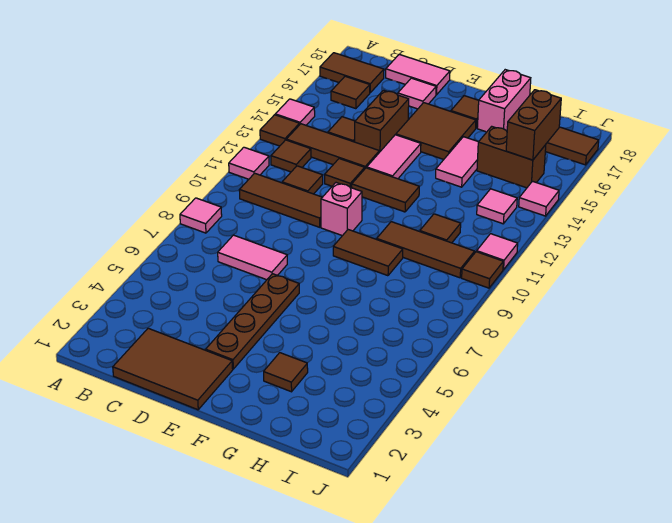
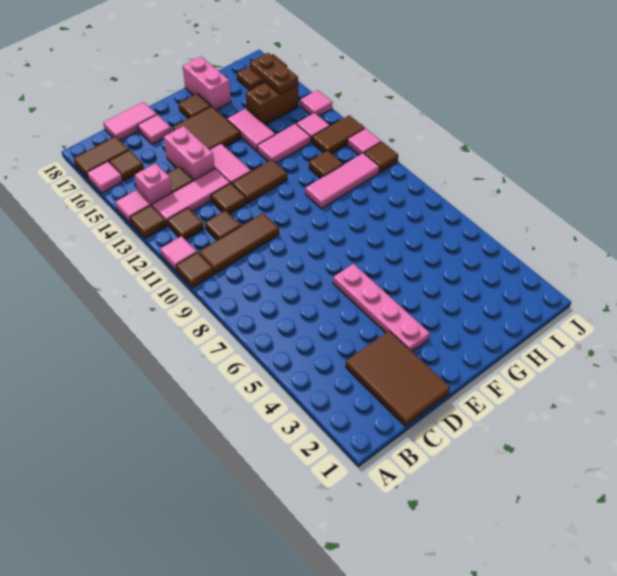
pink 1x1 tile [180,198,222,233] -> pink 1x1 tile moved to [87,161,123,193]
brown 1x3 tile [286,124,379,168] -> pink 1x3 tile [152,169,230,225]
brown 2x3 tile [113,328,233,410] -> brown 2x3 tile turned to [346,331,450,426]
pink 1x2 tile [218,235,287,280] -> pink 1x2 tile moved to [257,124,311,163]
brown 1x2 brick [355,90,409,152] -> pink 1x2 brick [164,126,215,180]
brown 1x4 plate [206,274,299,369] -> pink 1x4 plate [333,264,430,351]
pink 1x1 brick [321,183,362,236] -> pink 1x1 brick moved to [135,163,172,205]
brown 1x2 tile [333,230,403,276] -> brown 1x2 tile moved to [312,115,365,154]
brown 1x1 tile [264,353,308,392] -> brown 1x1 tile moved to [176,252,214,288]
brown 1x3 tile [377,222,475,278] -> pink 1x3 tile [305,153,379,208]
brown 1x2 brick [506,90,561,160] -> brown 1x2 plate [250,53,298,94]

